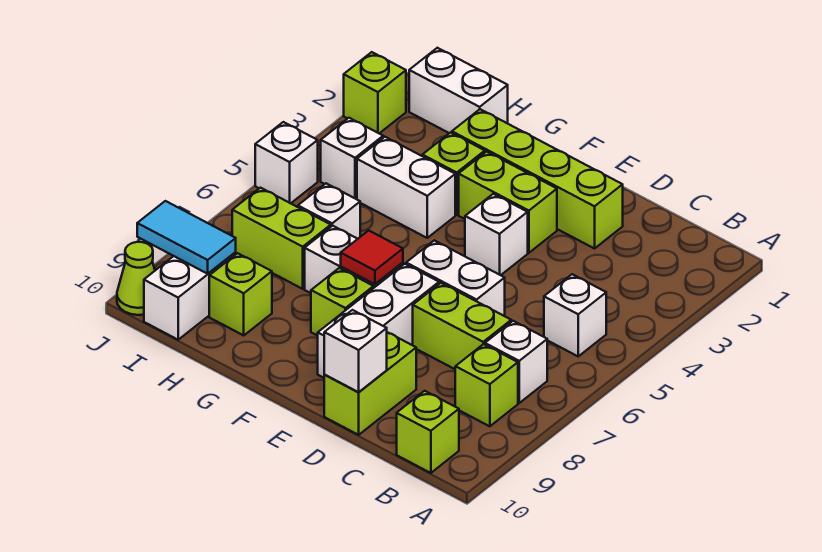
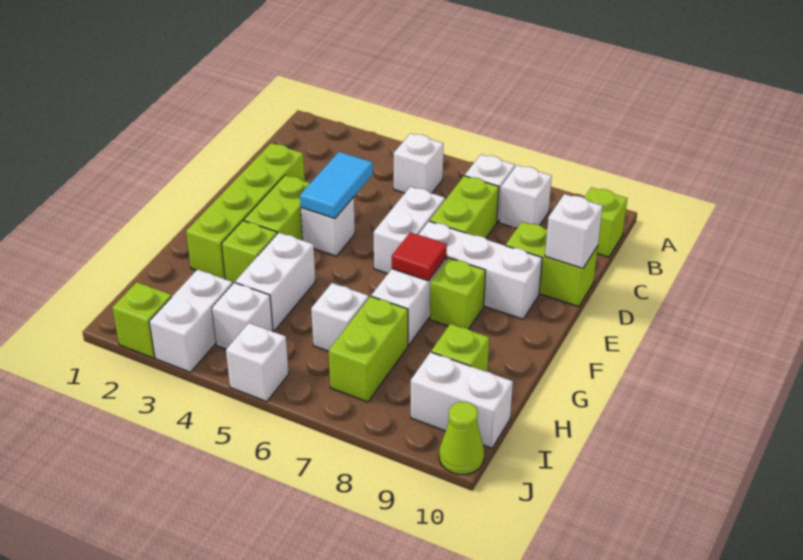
lime 1x1 brick [455,344,518,426] -> white 1x1 brick [499,165,552,228]
white 1x2 brick [409,48,508,133] -> white 1x2 brick moved to [149,270,233,372]
cyan 1x2 tile [137,201,236,274] -> cyan 1x2 tile moved to [300,152,373,219]

